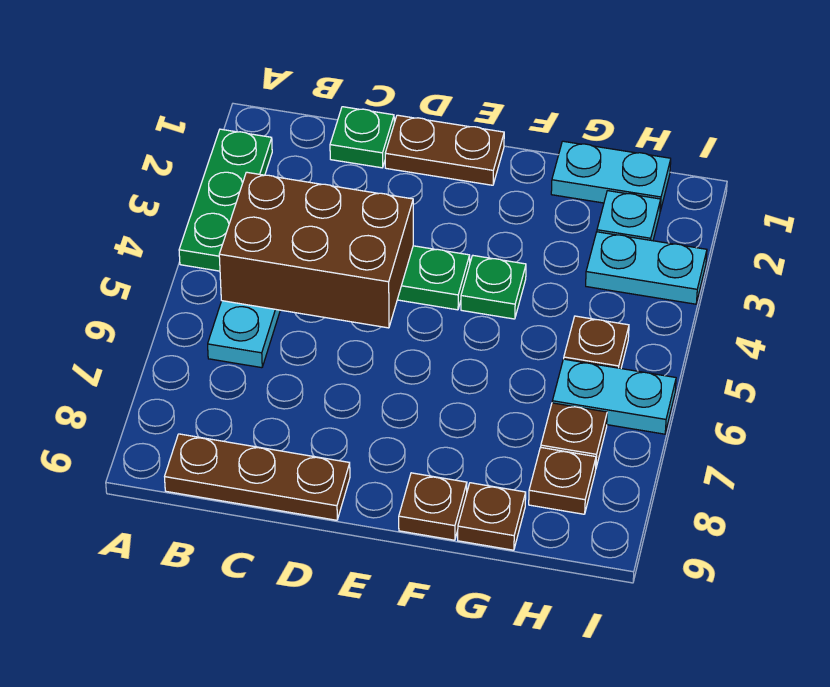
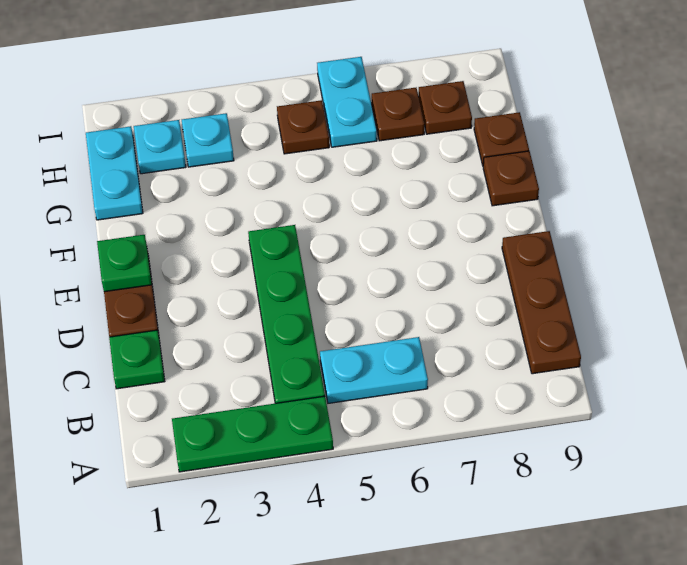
brown 2x3 brick [219,172,413,328] -> none
green 1x1 plate [461,256,526,319] -> green 1x1 plate moved to [97,235,152,292]
cyan 1x2 plate [586,232,707,304] -> cyan 1x1 plate [182,113,234,167]

